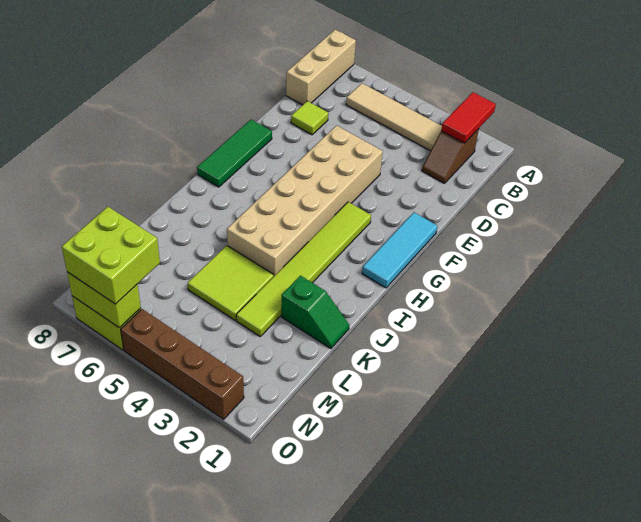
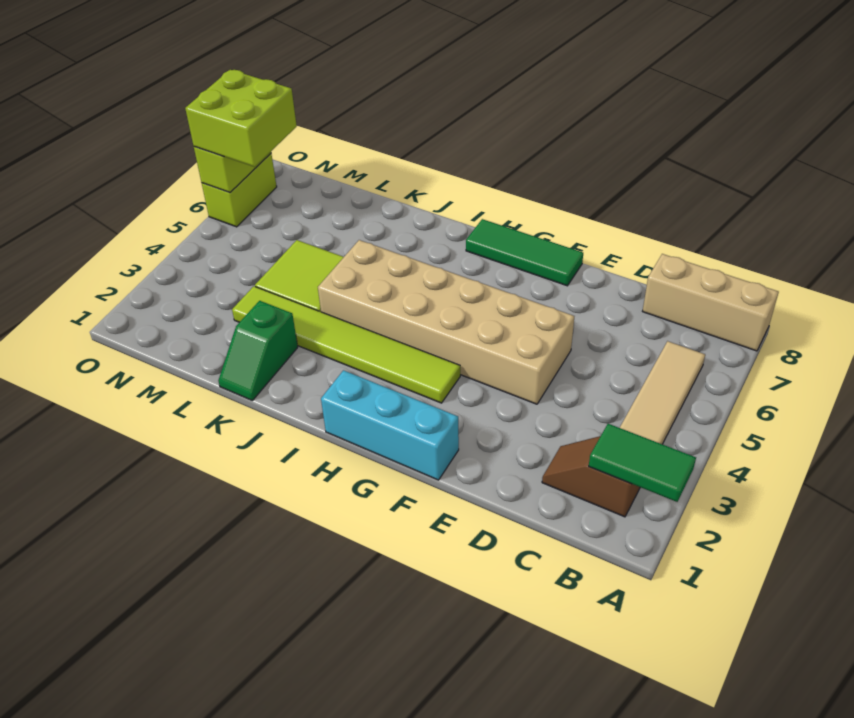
red 1x2 tile [441,92,496,143] -> green 1x2 tile [589,424,696,502]
lime 1x1 tile [291,101,328,135] -> none
cyan 1x3 tile [362,212,437,288] -> cyan 1x3 brick [321,370,459,480]
brown 1x4 brick [121,309,244,419] -> none

